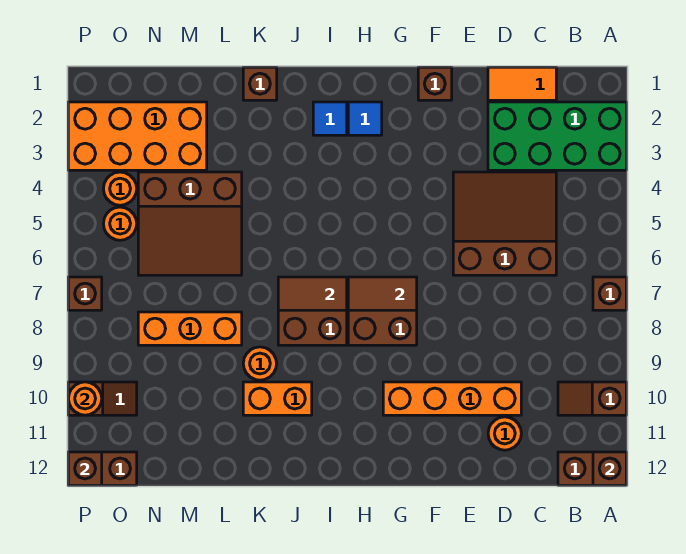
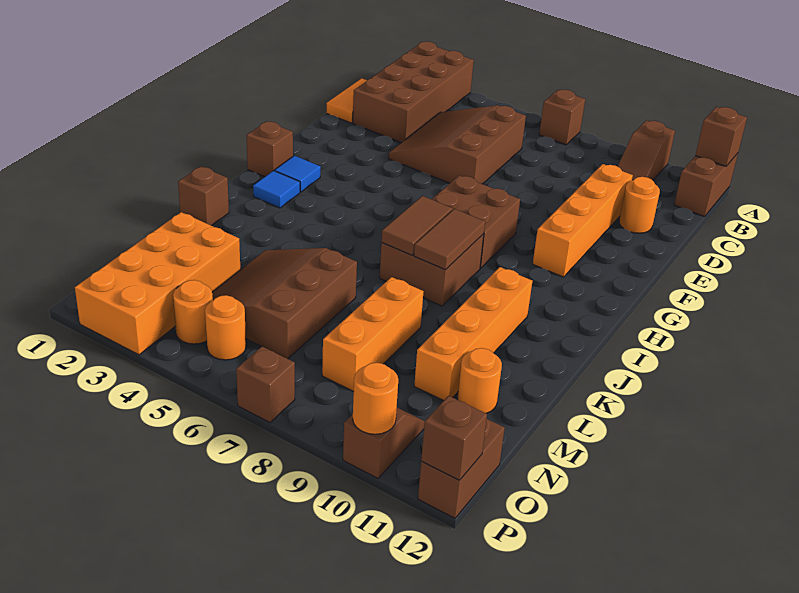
green 2x4 brick [488,102,626,170] -> brown 2x4 brick [353,41,474,143]
brown 1x1 brick [418,67,452,100] -> brown 1x1 brick moved to [247,121,293,177]
brown 1x2 tile [348,277,417,310] -> brown 1x2 tile moved to [414,209,485,270]
orange 1x2 brick [243,382,312,415] -> orange 1x4 brick [414,267,532,401]
orange 1x1 round brick [243,347,277,380] -> orange 1x1 round brick moved to [457,348,502,413]
brown 3x3 slope [138,172,242,275] -> brown 3x3 slope turned to [212,248,357,359]

